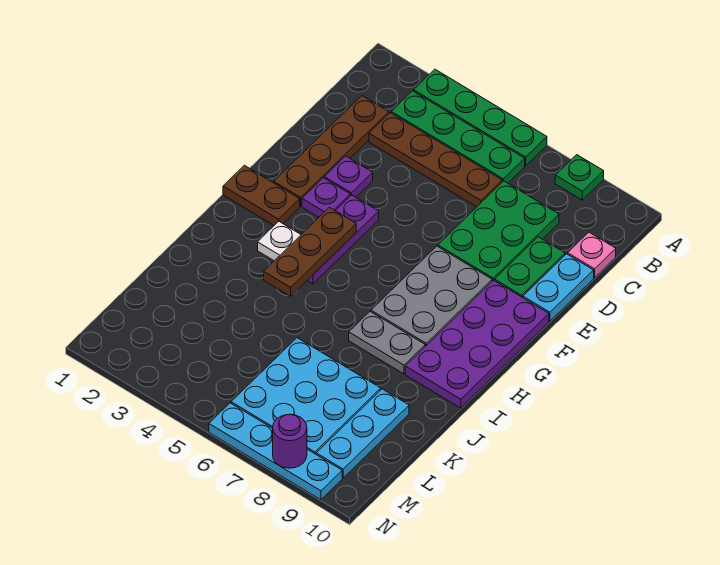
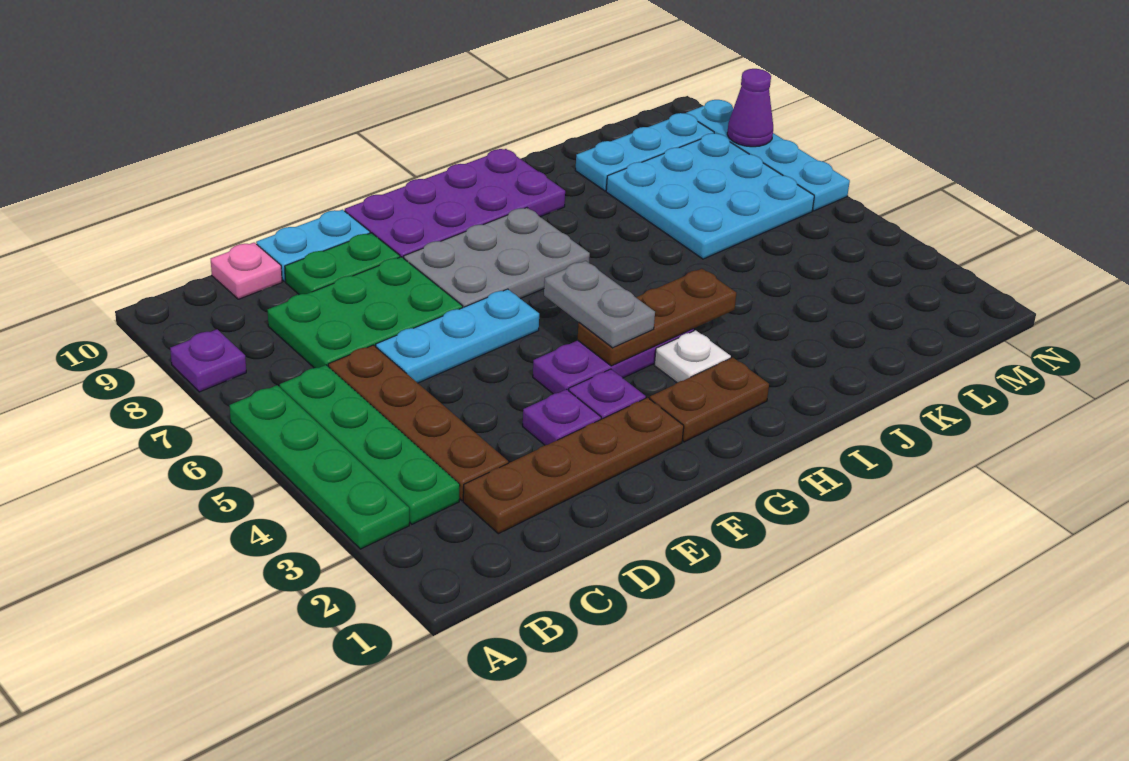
green 1x1 plate [555,155,604,200] -> purple 1x1 plate [170,329,246,392]
none -> cyan 1x3 plate [376,289,539,383]
brown 1x2 plate [223,165,300,225] -> brown 1x2 plate turned to [650,357,769,442]
grey 1x2 plate [349,312,425,374] -> grey 1x2 plate moved to [544,261,655,348]
purple 1x1 round brick [273,414,307,468] -> purple 1x1 cone [727,69,773,147]

